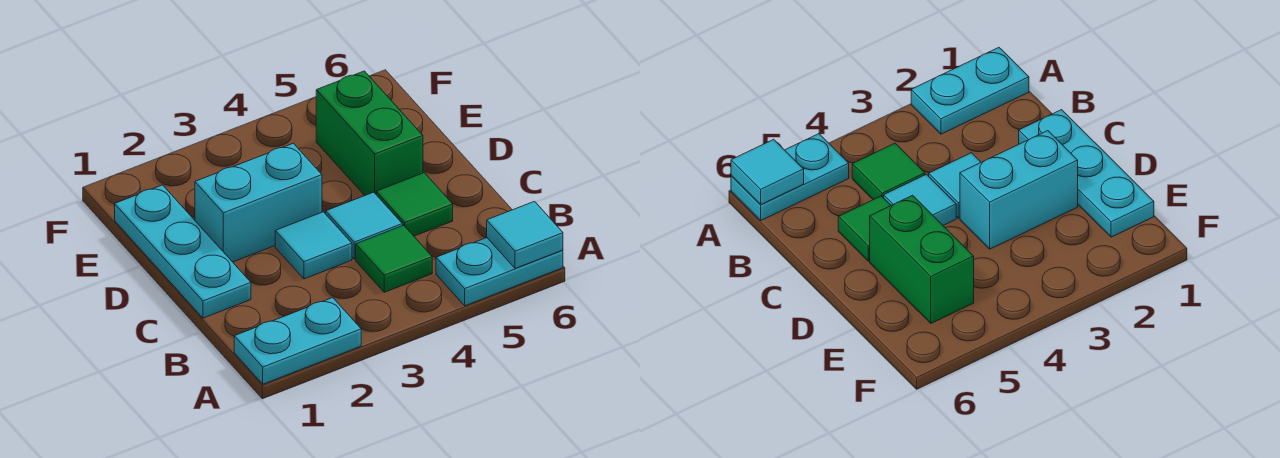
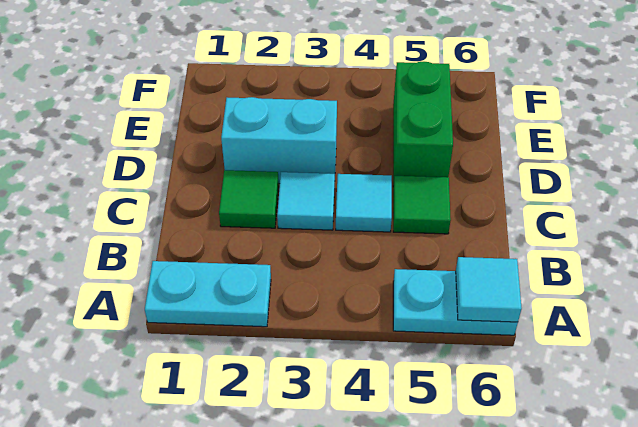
green 1x1 tile [356,225,432,292] -> green 1x1 tile moved to [219,170,279,228]
cyan 1x3 plate [115,185,251,318] -> none

